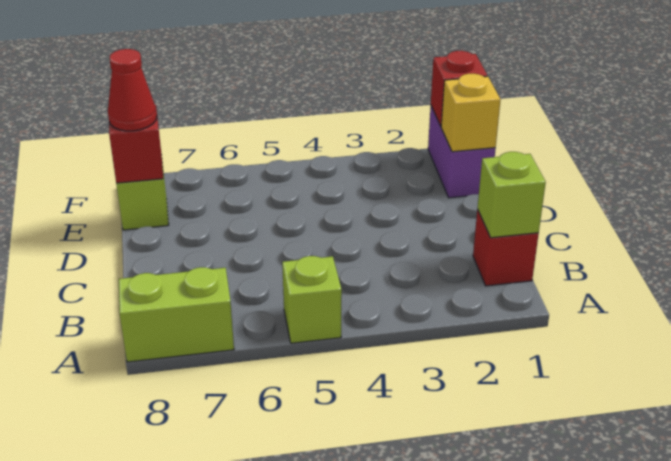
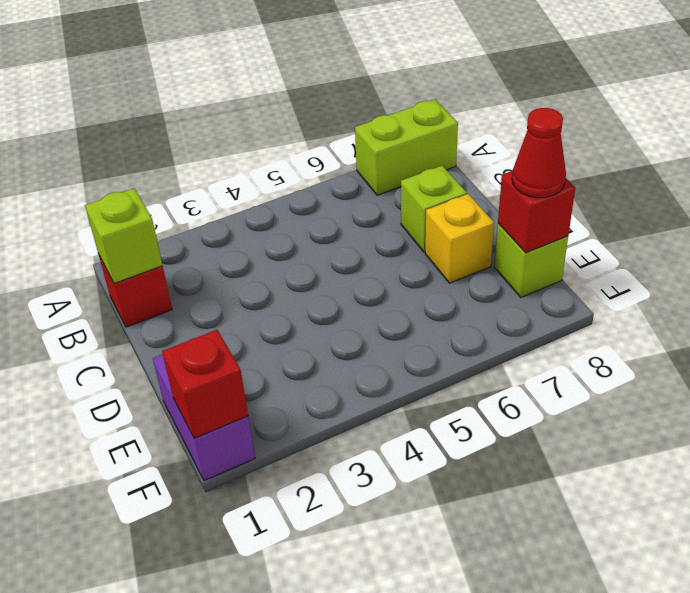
lime 1x1 brick [282,256,342,343] -> lime 1x1 brick moved to [401,166,467,252]
yellow 1x1 brick [441,74,501,152] -> yellow 1x1 brick moved to [425,194,494,283]

